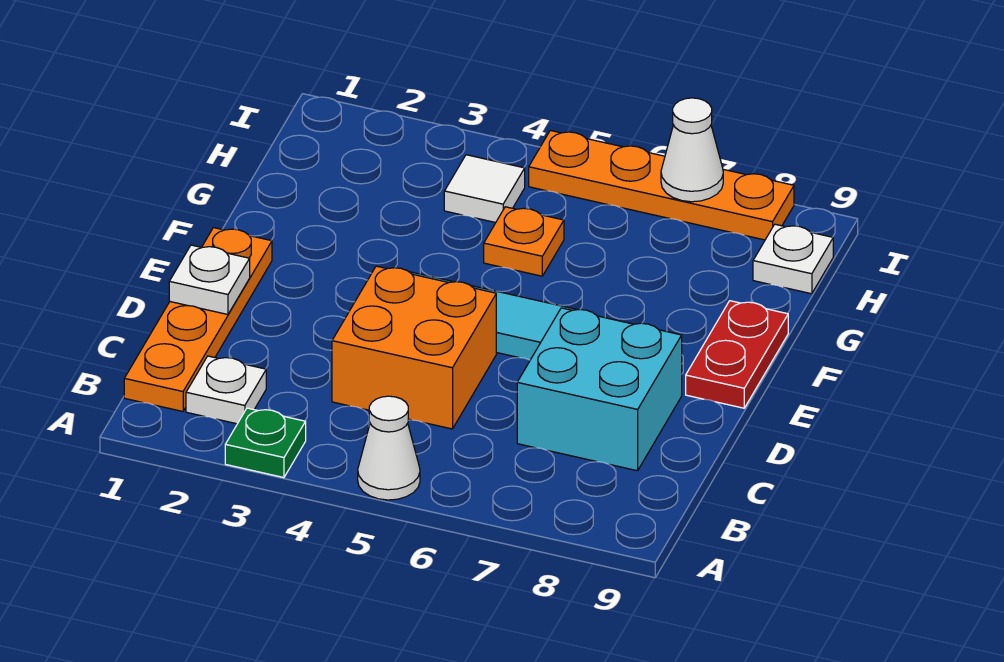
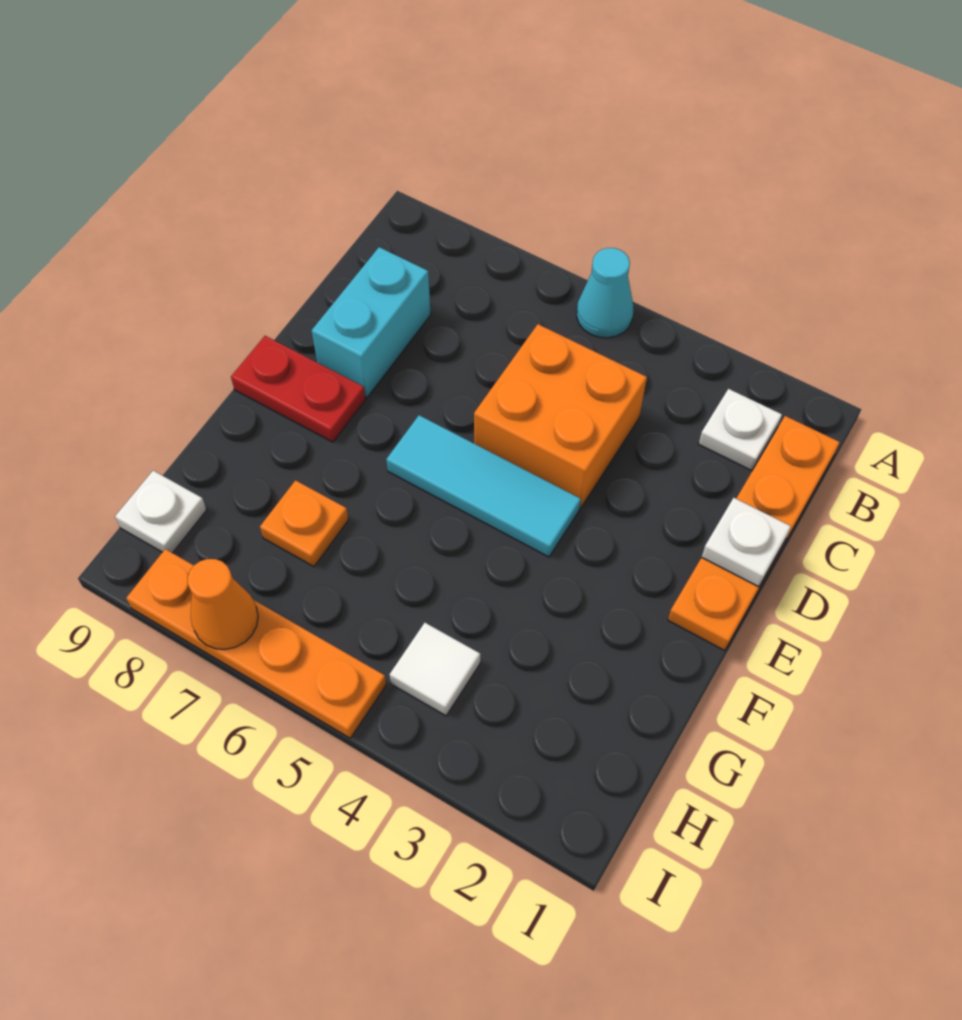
green 1x1 plate [225,408,306,478] -> none
white 1x1 cone [358,396,420,500] -> cyan 1x1 cone [577,248,633,338]
cyan 2x2 brick [517,308,682,471] -> cyan 1x2 brick [312,247,431,397]
red 1x2 plate [686,301,788,408] -> red 1x2 plate turned to [231,336,366,442]
orange 1x1 plate [484,207,564,276] -> orange 1x1 plate moved to [260,480,349,567]
white 1x1 cone [661,98,723,202] -> orange 1x1 cone [187,559,258,649]

